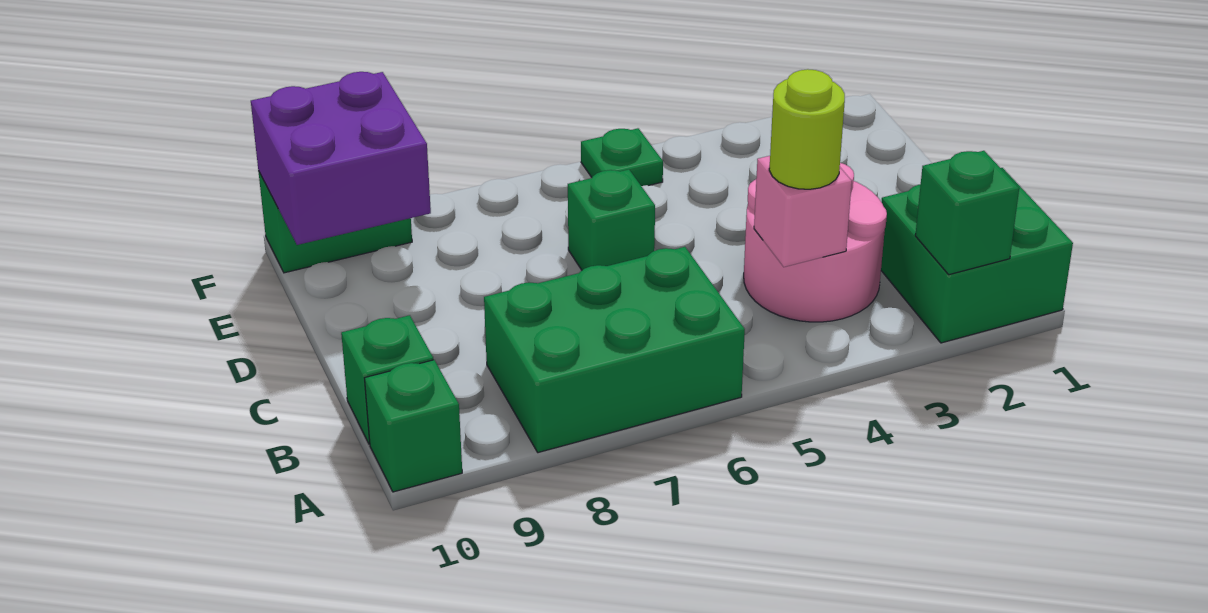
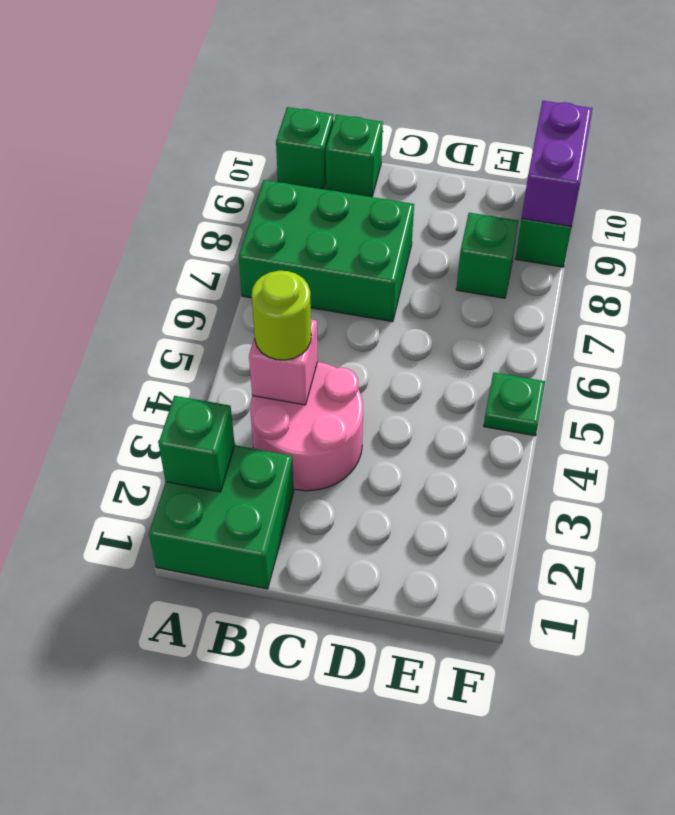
green 2x3 brick [484,247,745,453] -> green 2x3 brick turned to [239,180,414,322]
green 1x1 brick [568,169,655,270] -> green 1x1 brick moved to [456,213,518,298]
purple 2x2 brick [251,72,431,245] -> purple 1x2 brick [522,101,593,227]

